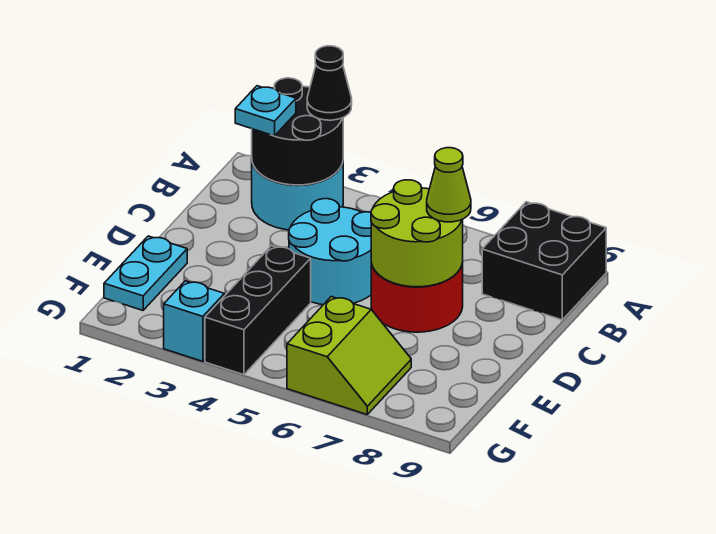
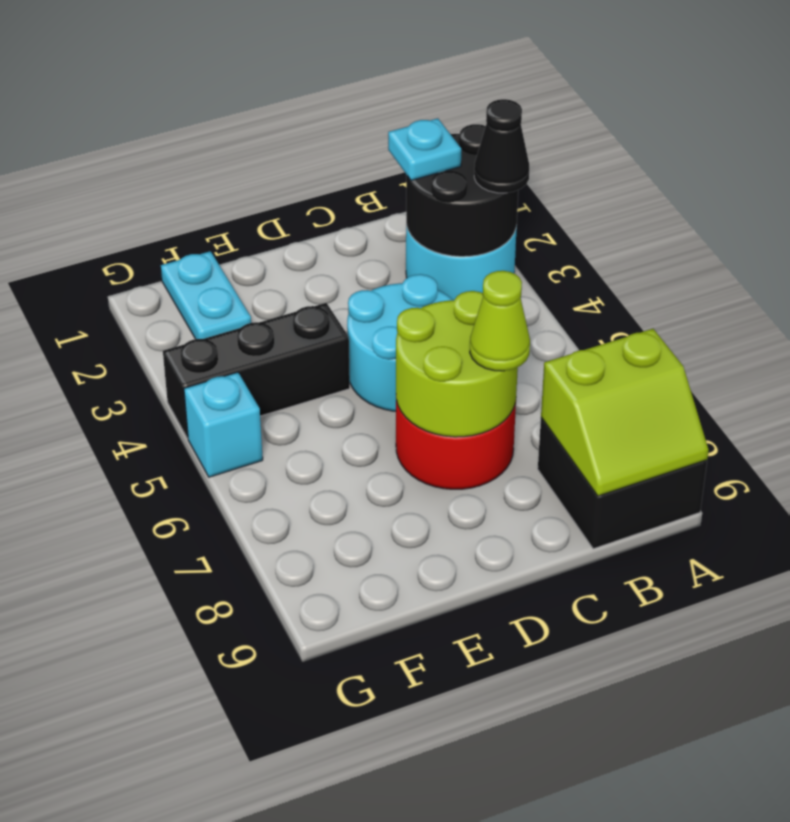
cyan 1x2 plate [104,236,187,310] -> cyan 1x2 plate turned to [161,251,251,339]
lime 2x2 slope [287,297,411,414] -> lime 2x2 slope moved to [541,329,709,496]
cyan 1x1 brick [164,281,224,361] -> cyan 1x1 brick moved to [184,372,263,477]

